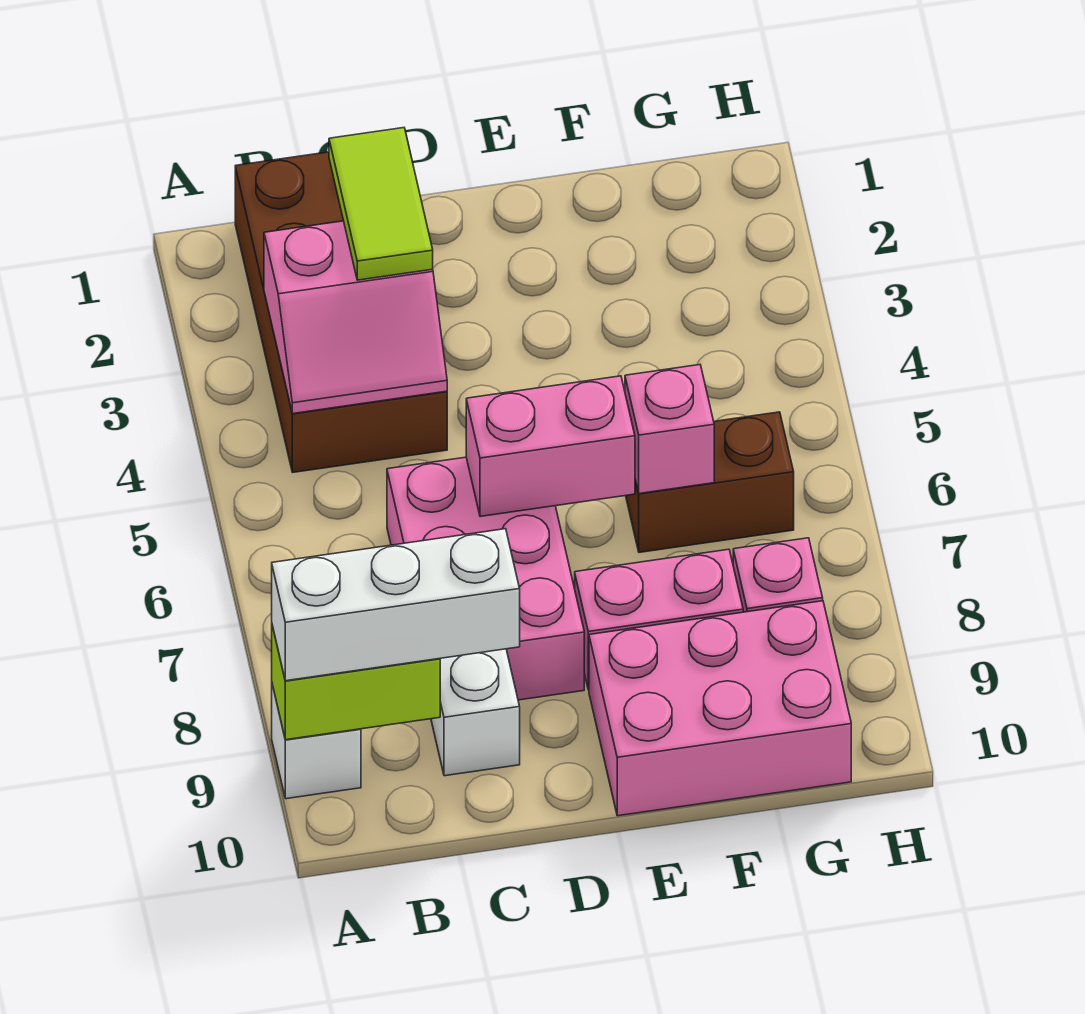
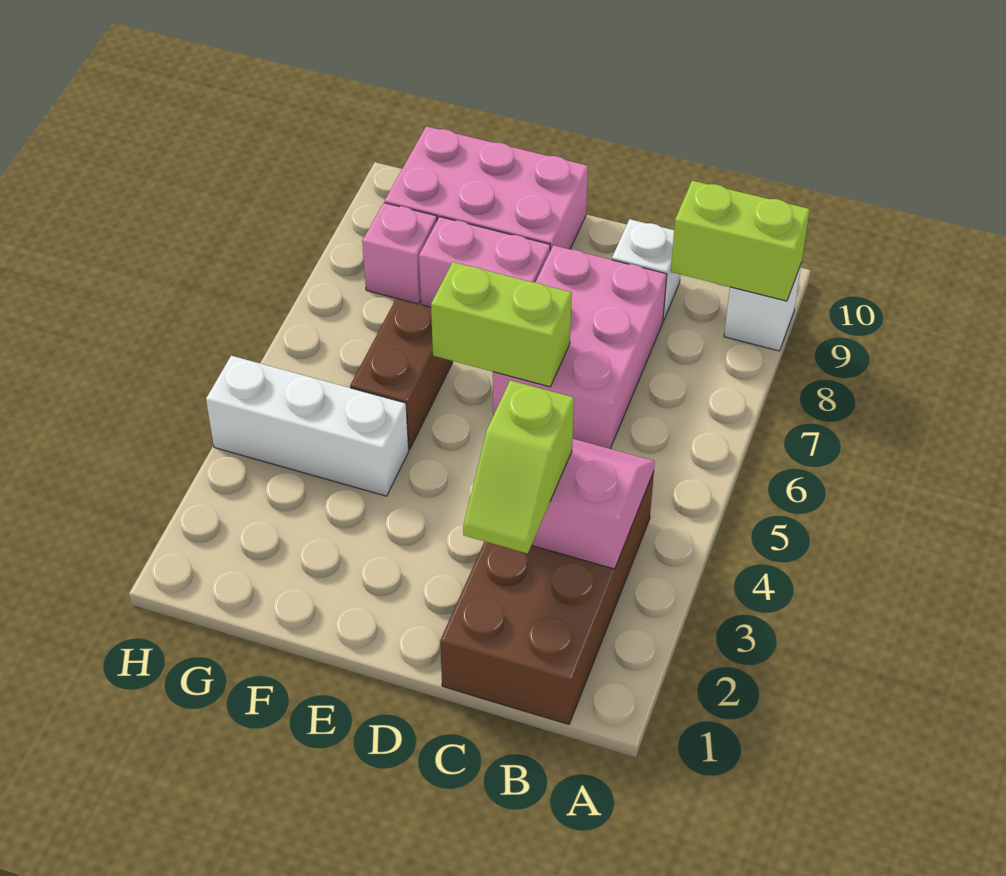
white 1x3 brick [272,529,520,681] -> white 1x3 brick moved to [206,356,409,496]
lime 1x2 tile [329,128,433,280] -> lime 1x2 slope [463,380,574,553]
pink 1x2 brick [466,376,635,517] -> lime 1x2 brick [431,262,572,387]
brown 1x2 brick [626,412,794,552] -> brown 1x2 brick turned to [350,299,453,449]
pink 1x1 brick [625,365,714,494] -> none

